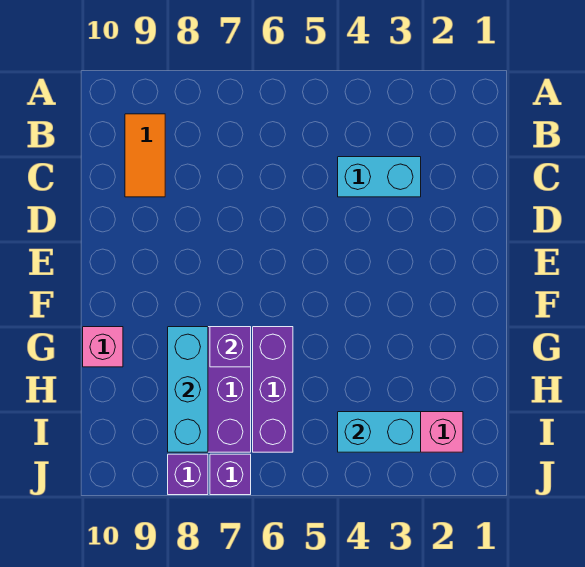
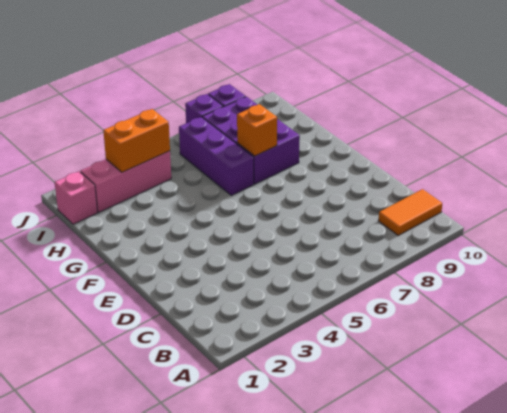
orange 1x2 tile [125,114,165,197] -> orange 1x2 tile turned to [378,189,442,235]
cyan 1x2 brick [338,157,421,197] -> none
purple 1x1 brick [210,327,251,367] -> orange 1x1 brick [237,104,277,156]
cyan 1x3 brick [168,327,208,452] -> none
pink 1x1 brick [83,327,123,367] -> pink 1x1 brick moved to [55,171,98,224]
cyan 1x2 brick [338,412,421,452] -> orange 1x2 brick [103,109,170,172]

